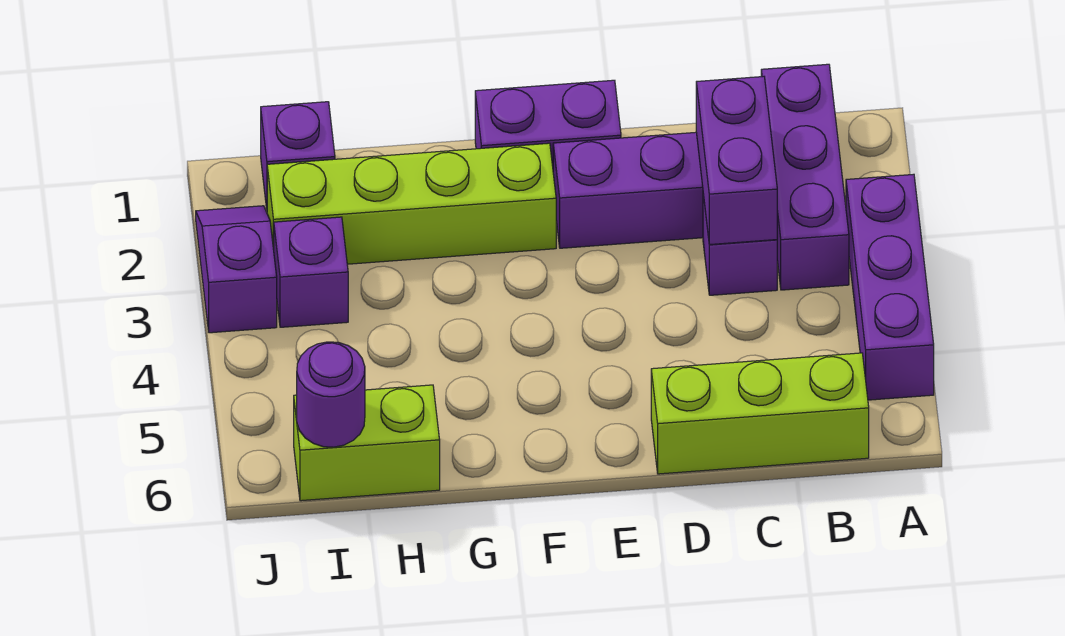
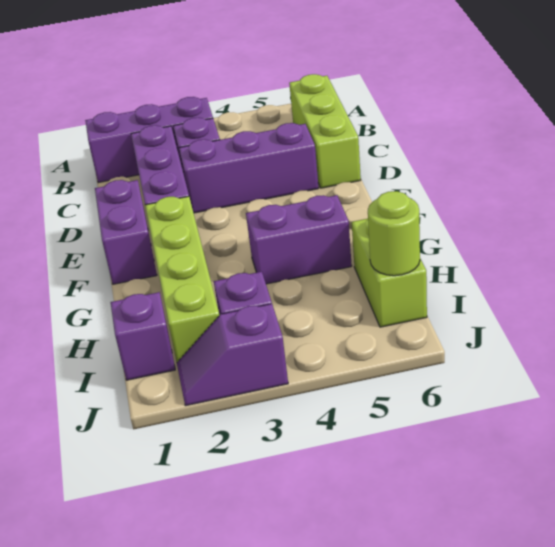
purple 1x3 brick [846,174,934,400] -> purple 1x3 brick moved to [179,123,319,213]
purple 1x2 brick [696,77,777,245] -> purple 1x2 brick moved to [246,195,352,284]
purple 1x1 round brick [297,342,365,447] -> lime 1x1 round brick [368,191,420,276]

